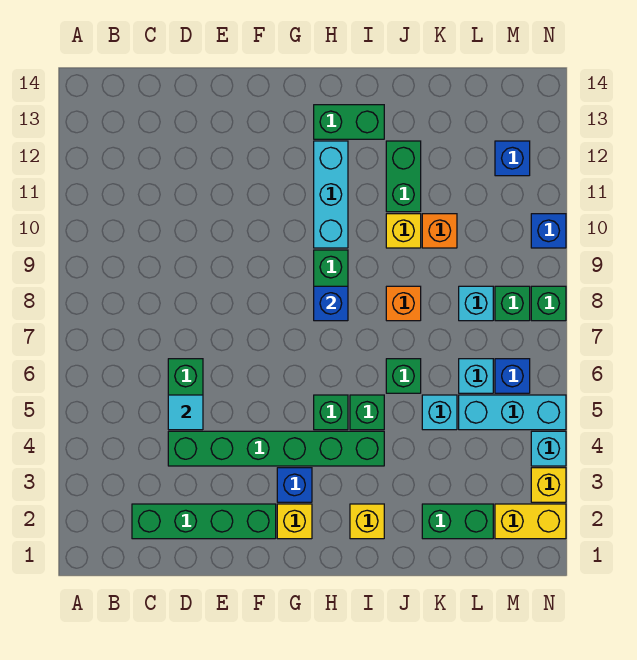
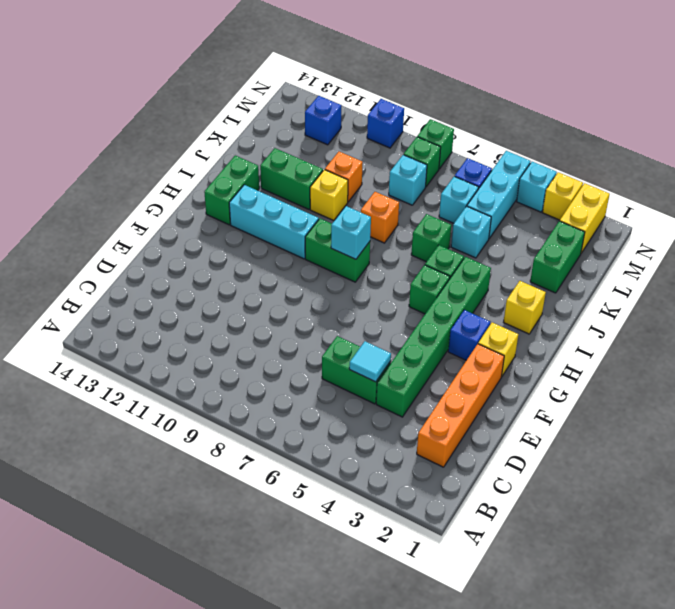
green 1x4 brick [132,504,276,539] -> orange 1x4 brick [417,344,504,467]
blue 1x1 brick [314,286,348,321] -> cyan 1x1 brick [331,206,371,259]

